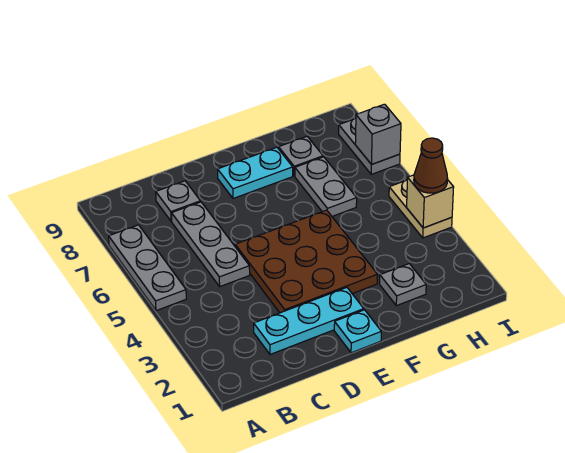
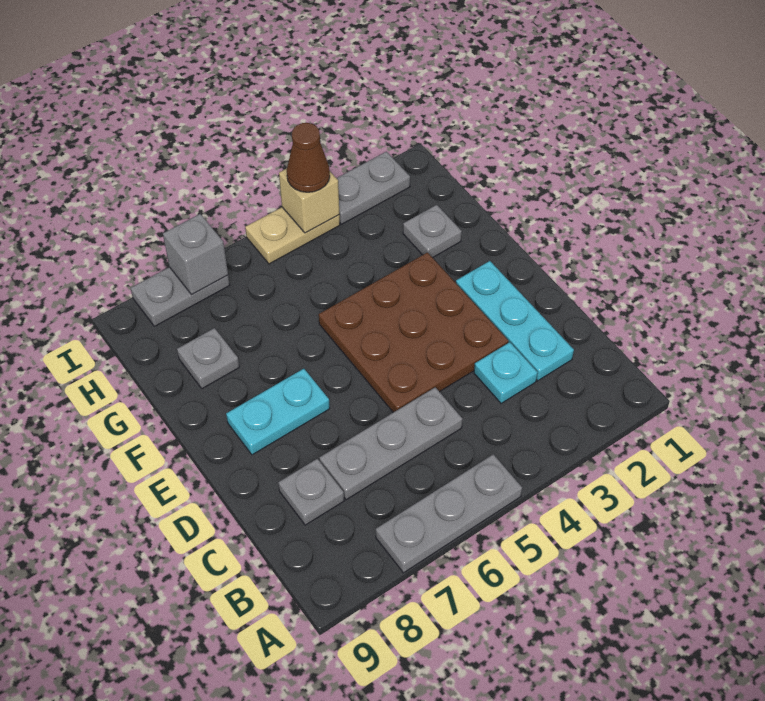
cyan 1x1 plate [334,310,381,353] -> cyan 1x1 plate moved to [474,342,538,404]
cyan 1x2 plate [218,147,293,198] -> cyan 1x2 plate turned to [226,369,330,455]
grey 1x2 plate [295,157,357,216] -> grey 1x2 plate moved to [337,152,410,224]

